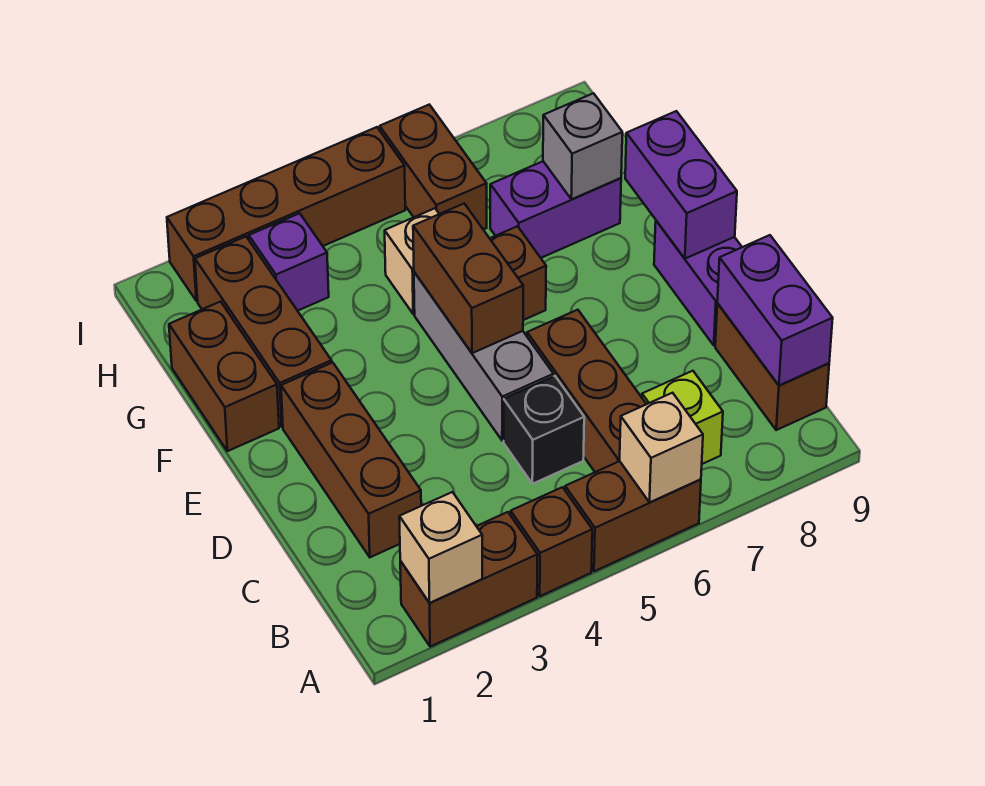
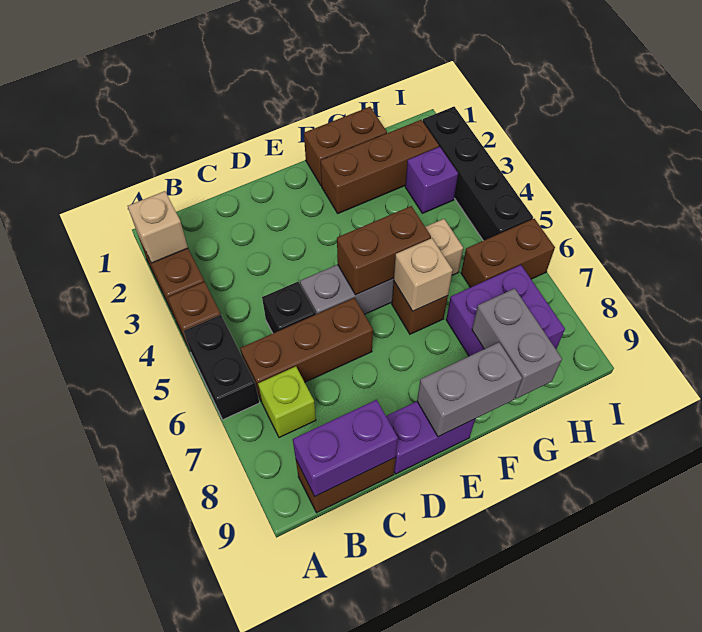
brown 1x2 brick [565,461,701,571] -> black 1x2 brick [184,315,259,420]
tan 1x1 brick [620,393,703,502] -> tan 1x1 brick moved to [394,238,453,311]
brown 1x3 brick [281,362,421,557] -> none
purple 1x2 brick [625,111,737,259] -> grey 1x2 brick [417,342,522,437]
purple 1x2 brick [490,161,621,258] -> purple 2x2 brick [446,265,565,356]
grey 1x1 brick [543,93,622,199] -> grey 1x2 brick [472,288,562,399]
brown 1x4 brick [167,127,405,301] -> black 1x4 brick [423,107,533,241]

